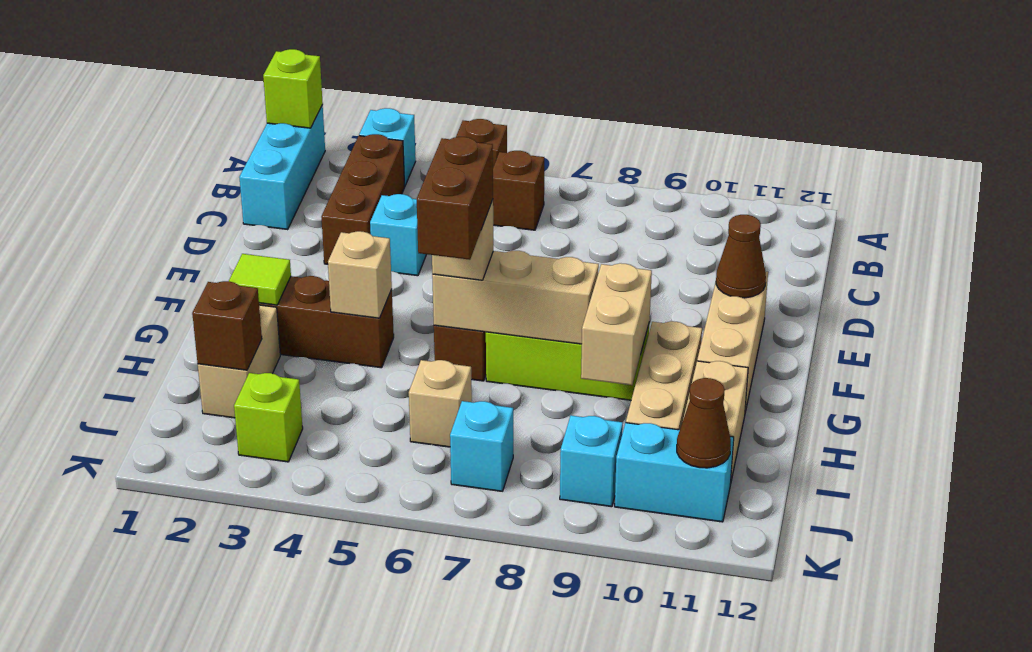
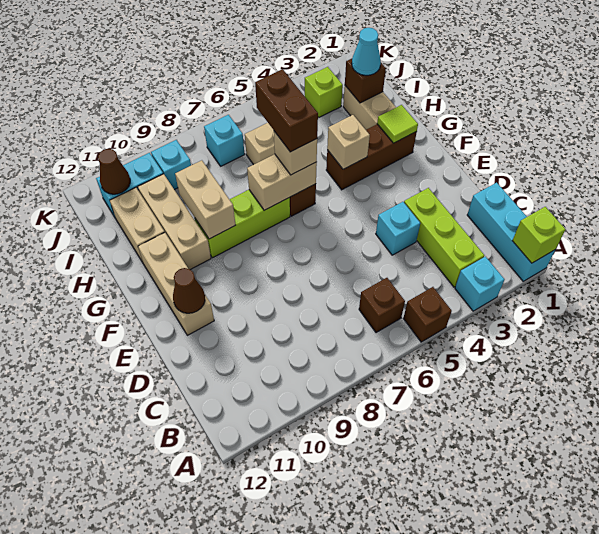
brown 1x3 brick [321,134,405,264] -> lime 1x3 brick [404,188,484,287]
tan 1x3 brick [432,251,599,344] -> tan 1x2 brick [247,154,317,210]
none -> cyan 1x1 cone [352,28,381,75]

